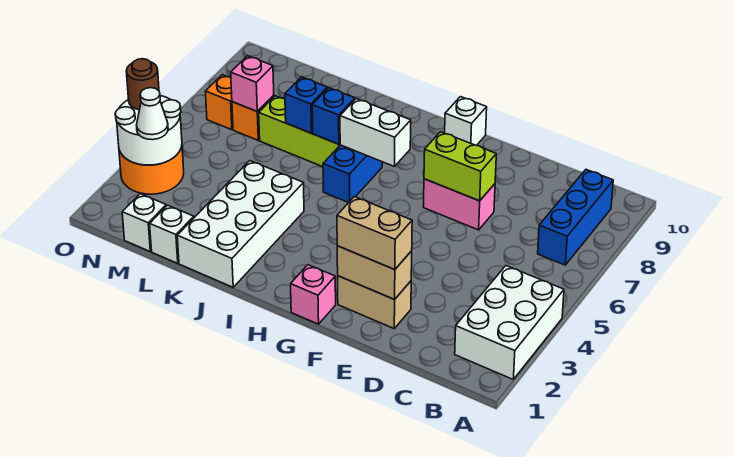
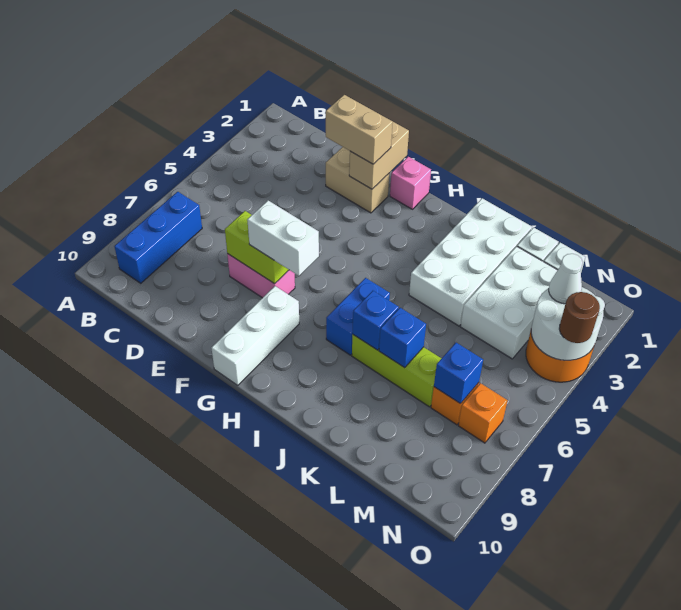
white 2x3 brick [455,266,564,379] -> white 2x3 brick moved to [460,246,557,359]
tan 1x2 brick [337,246,412,299] -> tan 1x2 brick turned to [349,122,409,189]
white 1x1 brick [445,97,487,145] -> white 1x3 brick [211,286,299,385]
white 1x2 brick [340,99,411,167] -> white 1x2 brick moved to [247,201,319,276]
pink 1x1 brick [231,56,274,112] -> blue 1x1 brick [434,343,483,404]

